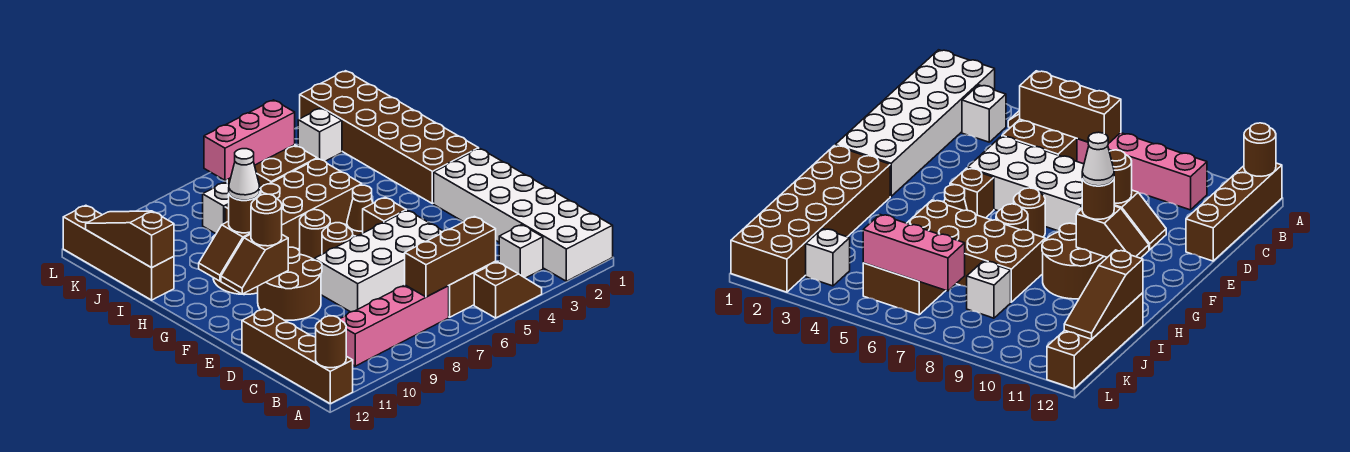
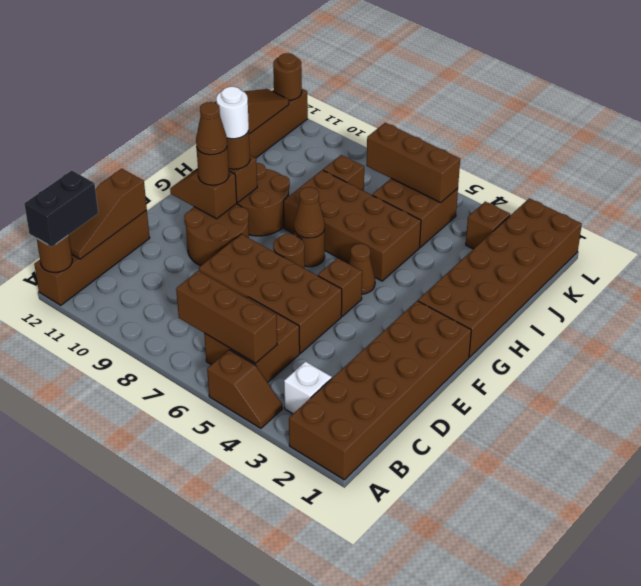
white 2x6 brick [434,148,613,281] -> brown 2x6 brick [289,301,471,480]
none -> black 1x2 brick [24,170,98,247]
pink 1x4 brick [340,285,449,366] -> none
none -> brown 1x3 slope [69,169,147,259]
white 2x4 brick [314,210,443,312] -> brown 2x4 brick [199,234,342,353]
none -> brown 1x1 cone [196,102,227,155]
none -> brown 1x1 cone [294,187,325,238]
white 1x1 cone [229,149,260,200] -> white 1x1 round brick [216,87,249,139]
white 1x1 brick [203,182,229,234] -> brown 1x1 brick [323,155,364,191]
white 1x1 brick [298,108,342,161] -> brown 1x1 brick [466,202,510,249]
pink 1x3 brick [204,100,295,180] -> brown 1x3 brick [366,123,460,203]
none -> brown 1x1 round brick [273,53,302,100]

